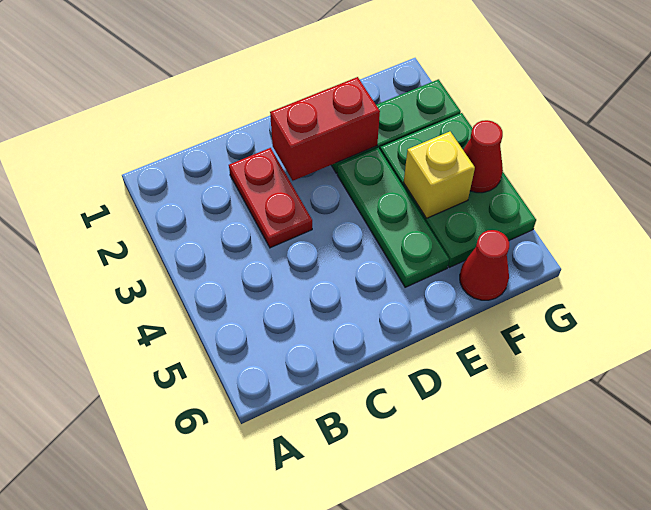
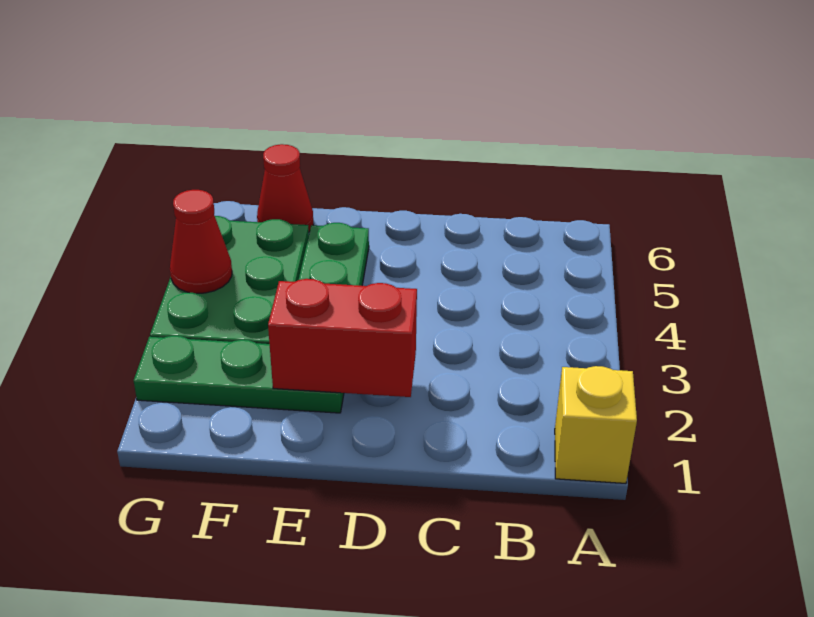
red 1x2 plate [229,148,312,248] -> none
yellow 1x1 brick [404,132,475,218] -> yellow 1x1 brick moved to [555,366,637,483]

